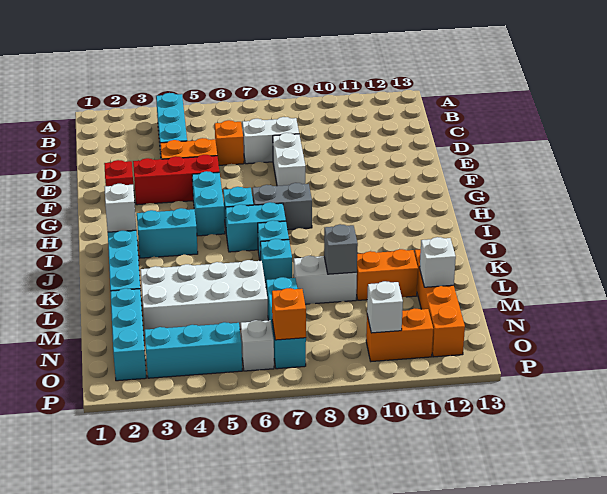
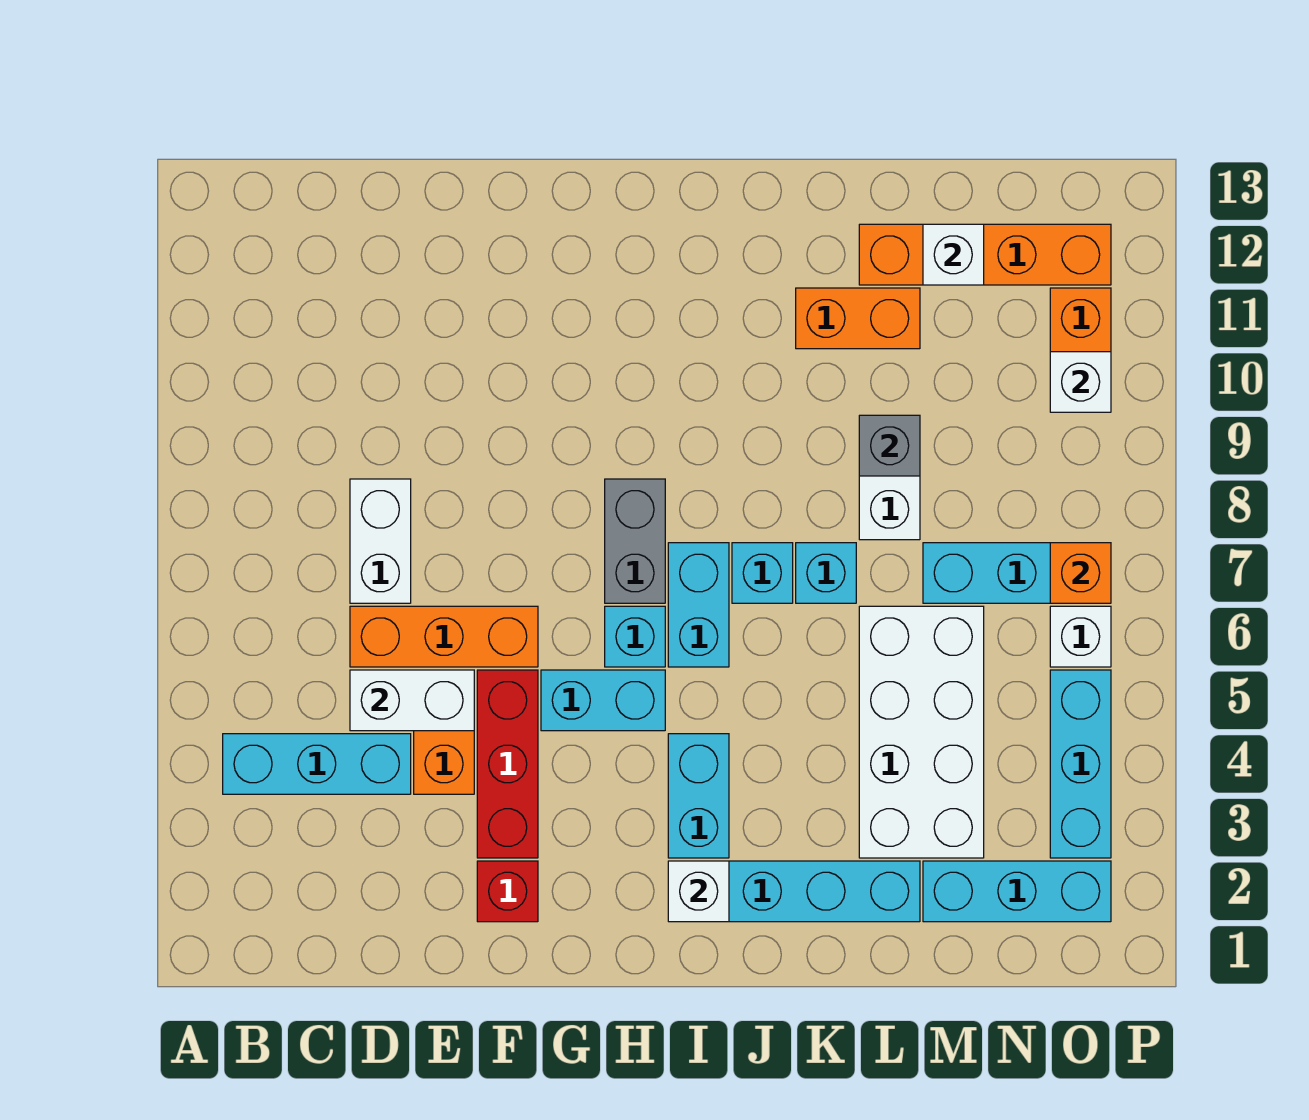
orange 1x1 brick [215,120,244,165] -> orange 1x3 brick [350,606,538,667]
white 1x2 brick [273,133,305,186] -> white 1x2 brick moved to [350,670,474,731]
orange 1x2 brick [356,249,418,300] -> orange 1x2 brick turned to [796,288,920,349]

